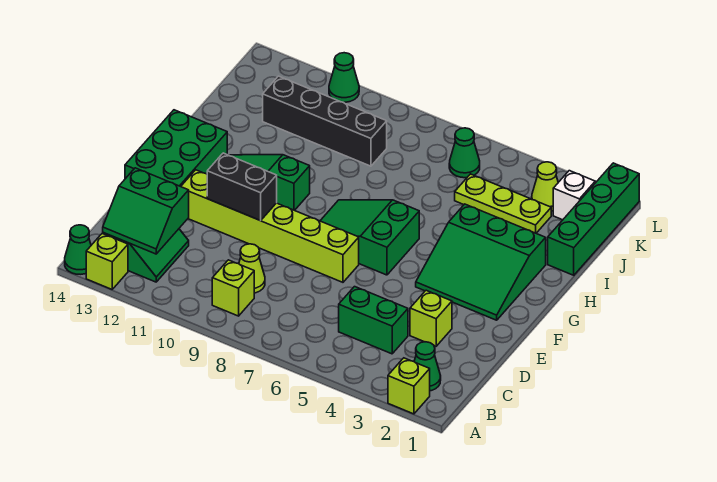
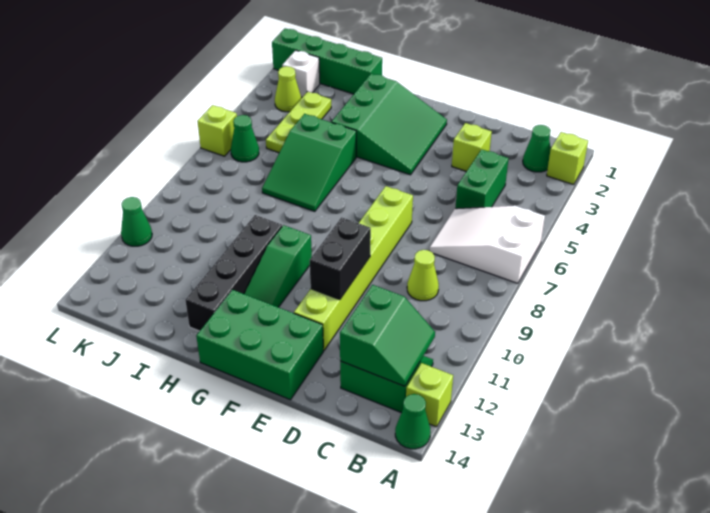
none -> white 2x3 slope [429,206,545,283]
lime 1x1 brick [212,260,254,316] -> lime 1x1 brick moved to [197,105,237,156]
green 2x3 slope [320,200,419,275] -> green 2x3 slope moved to [262,114,356,211]
black 1x4 brick [263,76,387,166] -> black 1x4 brick moved to [185,215,282,331]

